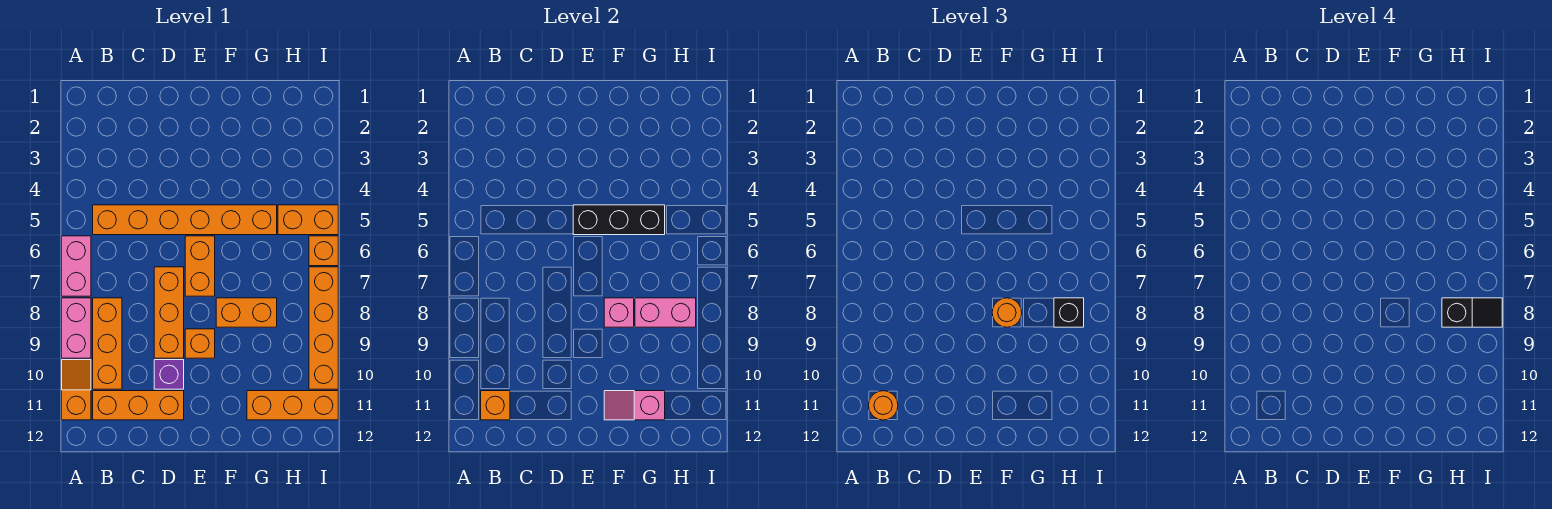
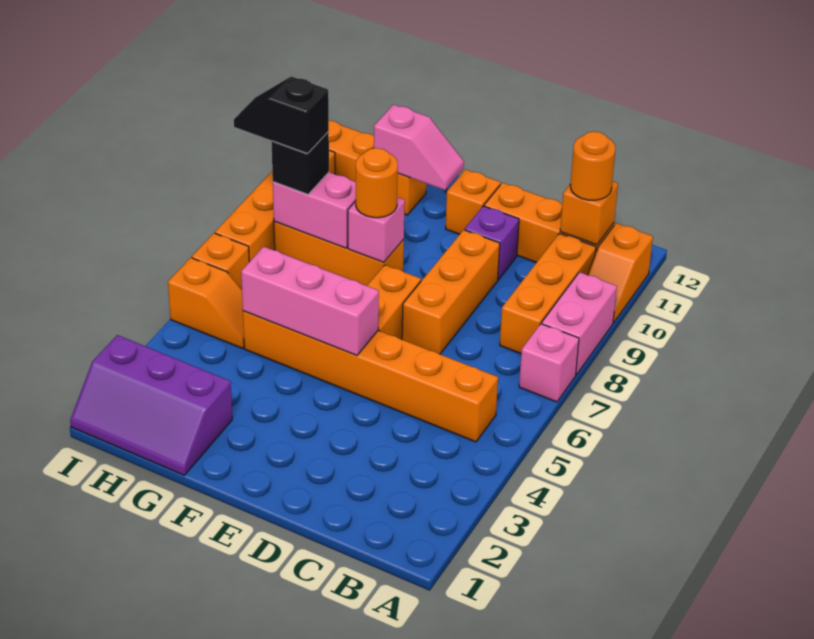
pink 1x2 brick [62,236,91,296] -> pink 1x1 brick [519,324,579,402]
black 1x3 brick [573,205,665,235] -> pink 1x3 brick [241,247,379,356]
orange 1x1 brick [185,329,215,358] -> orange 1x1 brick moved to [446,170,501,234]
orange 1x2 brick [216,298,277,327] -> orange 1x3 brick [274,221,404,286]
none -> purple 2x3 slope [70,335,232,475]
orange 1x2 brick [278,205,338,235] -> orange 1x2 slope [168,258,244,348]

